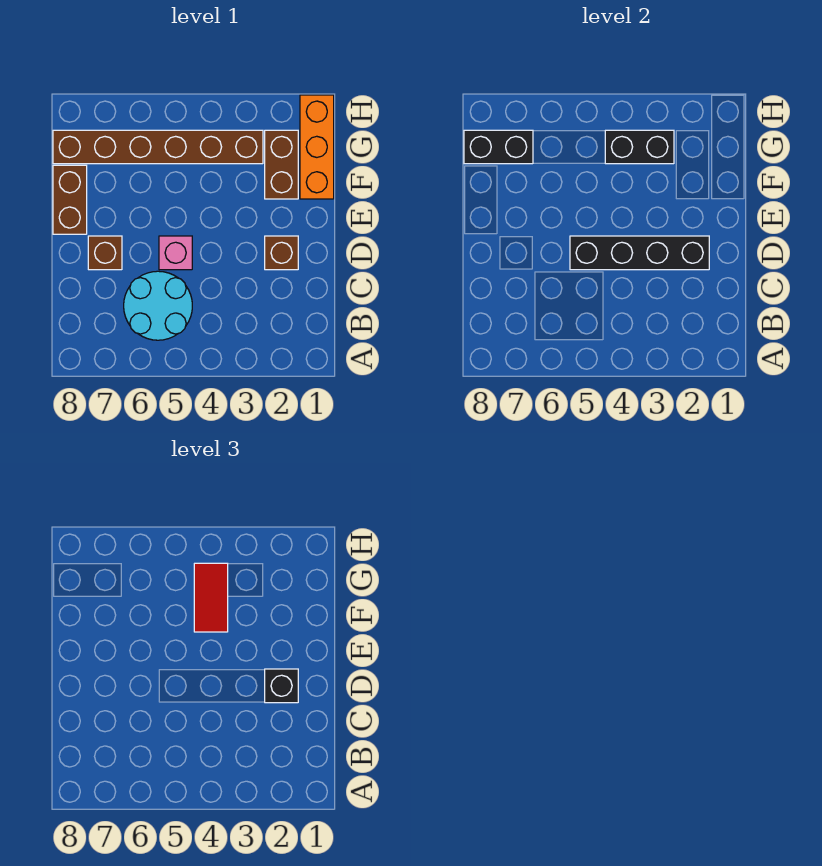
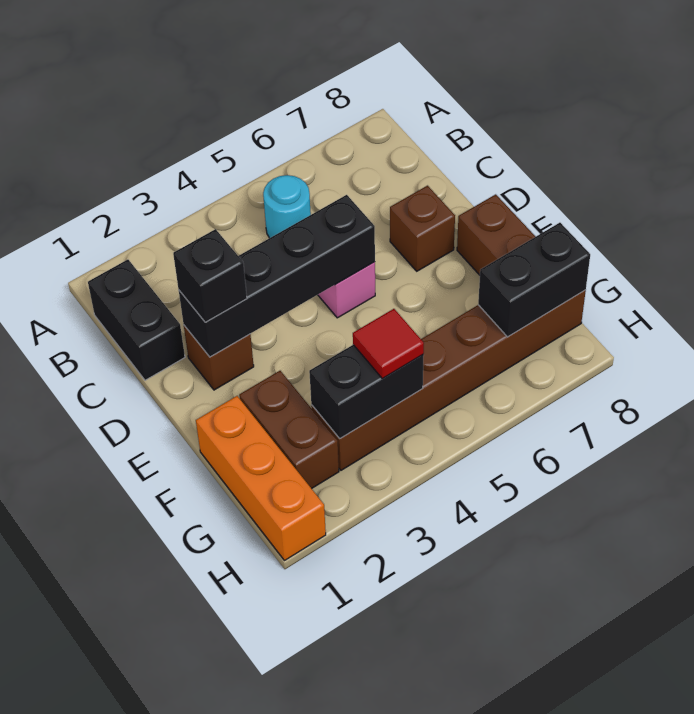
none -> black 1x2 brick [88,260,185,380]
cyan 2x2 round brick [124,271,192,340] -> cyan 1x1 round brick [263,175,311,238]
red 1x2 tile [194,563,228,632] -> red 1x1 tile [353,309,424,378]

